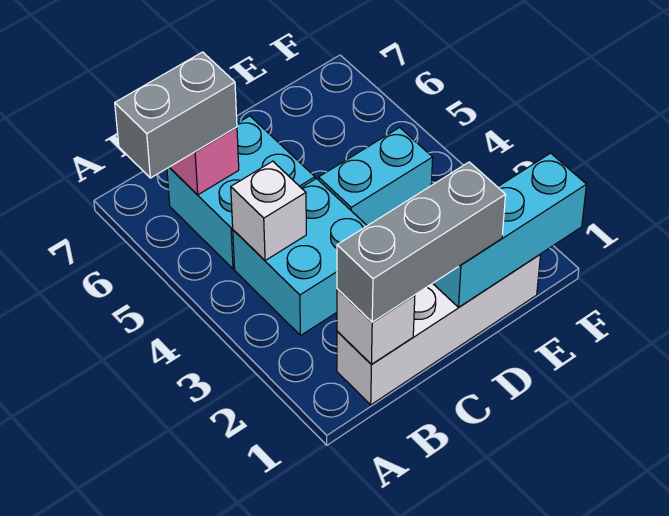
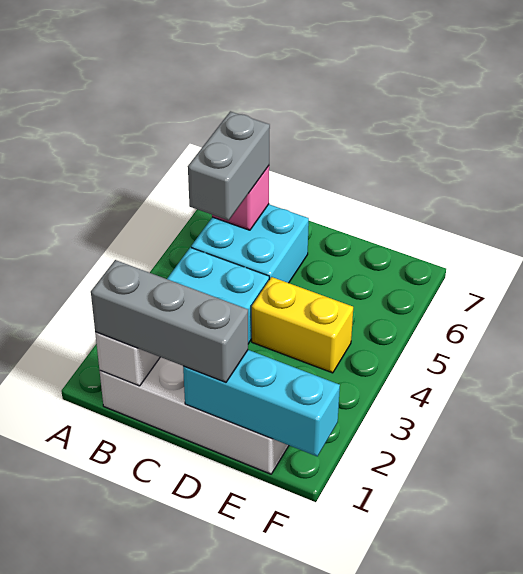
grey 1x2 brick [115,52,237,178] -> grey 1x2 brick turned to [188,111,270,220]
white 1x1 brick [231,161,306,261] -> none
cyan 1x2 brick [319,127,433,226] -> yellow 1x2 brick [252,277,353,373]

